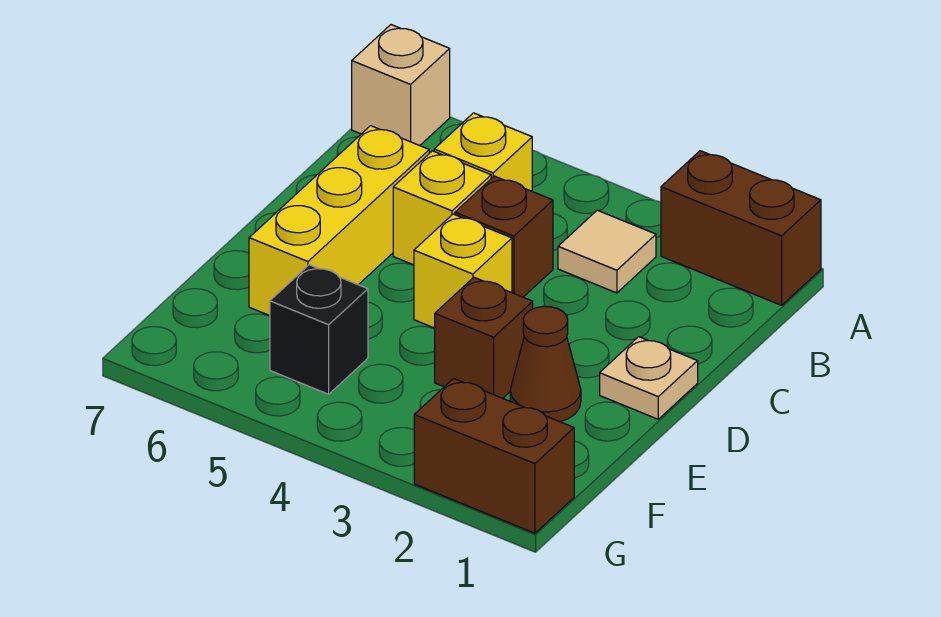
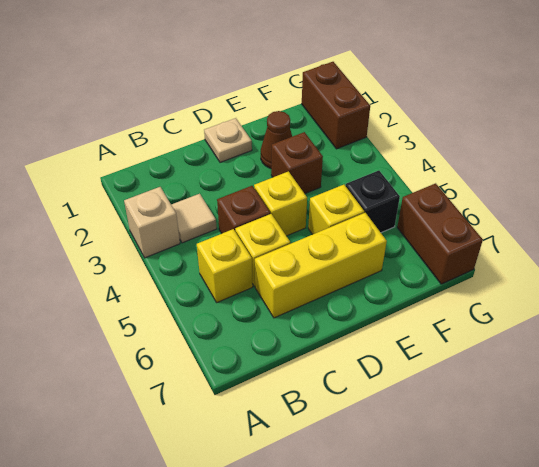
brown 1x2 brick [661,151,821,305] -> brown 1x2 brick moved to [397,183,483,284]
tan 1x1 brick [352,25,450,146] -> tan 1x1 brick moved to [124,187,180,258]
none -> yellow 1x1 brick [308,185,364,235]

